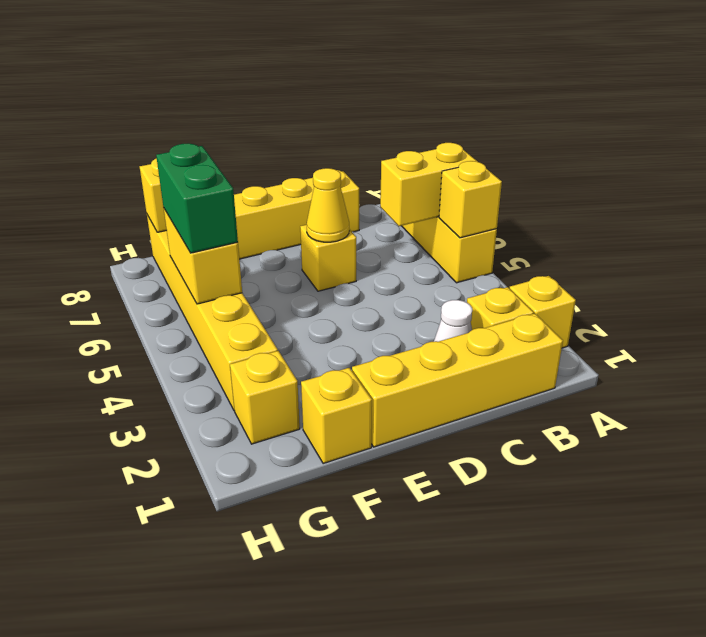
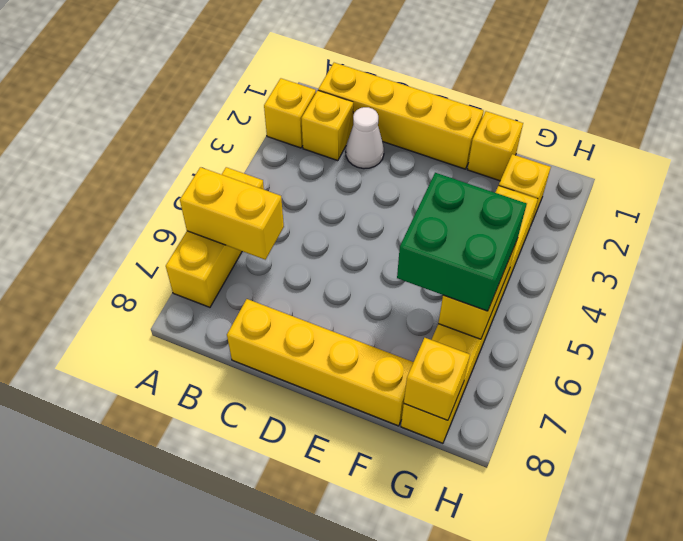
yellow 1x1 brick [439,161,502,238] -> none
yellow 1x1 brick [300,225,356,291] -> none
yellow 1x1 cone [306,168,349,242] -> none
green 1x2 brick [156,143,238,253] -> green 2x2 brick [397,173,527,311]

